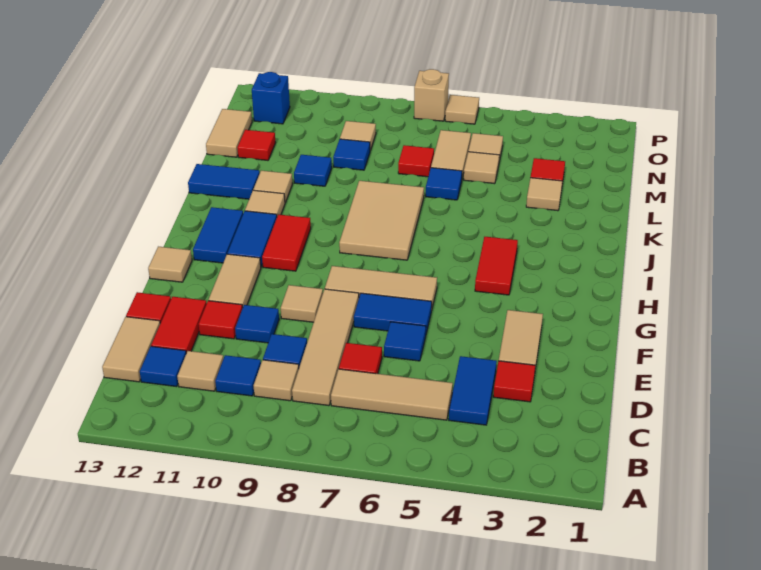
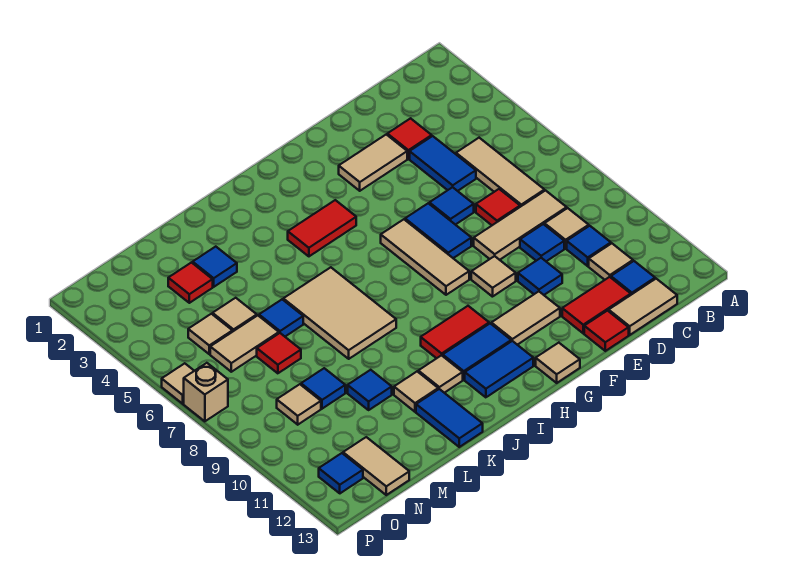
blue 1x2 tile [449,356,497,425] -> blue 1x2 tile turned to [410,136,476,191]
tan 1x4 tile [292,289,359,406] -> tan 1x3 tile [474,191,567,260]
red 1x1 tile [199,301,243,339] -> none
tan 2x3 tile [339,181,424,260] -> tan 2x3 tile turned to [283,267,396,359]
tan 1x1 tile [526,178,562,211] -> blue 1x1 tile [193,247,237,287]
red 1x1 tile [237,130,275,160] -> none
tan 1x2 tile [206,109,252,157] -> tan 1x2 tile turned to [343,437,409,495]
blue 1x1 brick [252,72,290,124] -> blue 1x1 tile [319,453,363,493]

